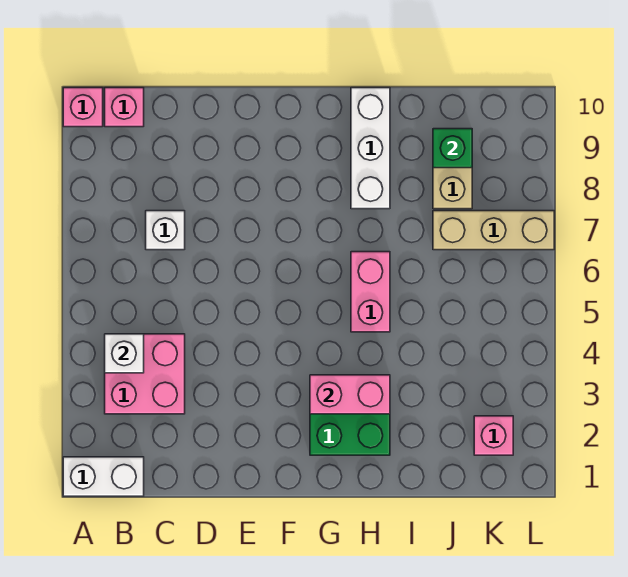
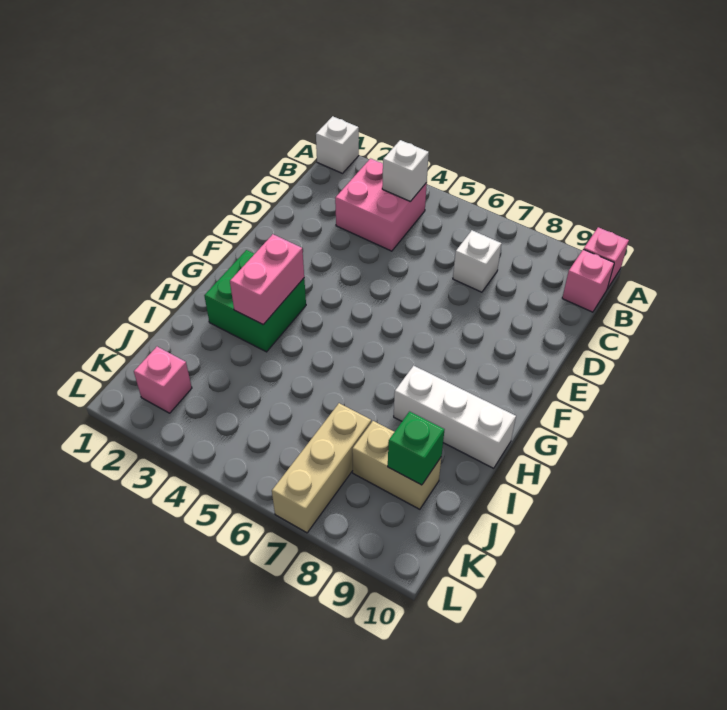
white 1x2 brick [63,457,144,496] -> white 1x1 brick [316,116,359,173]
pink 1x2 brick [351,252,390,332] -> none

